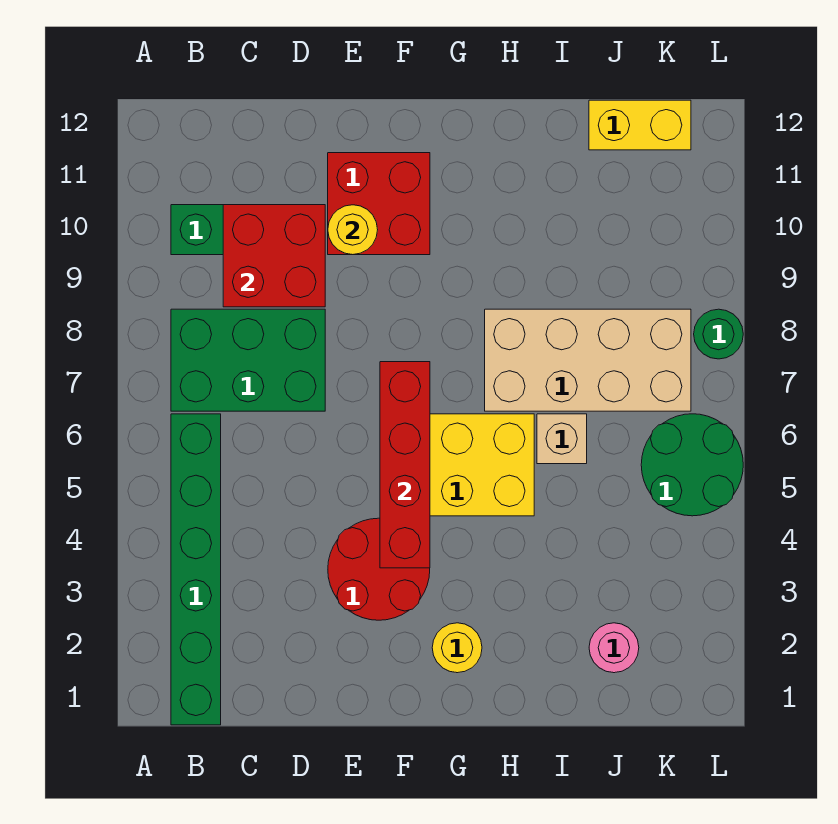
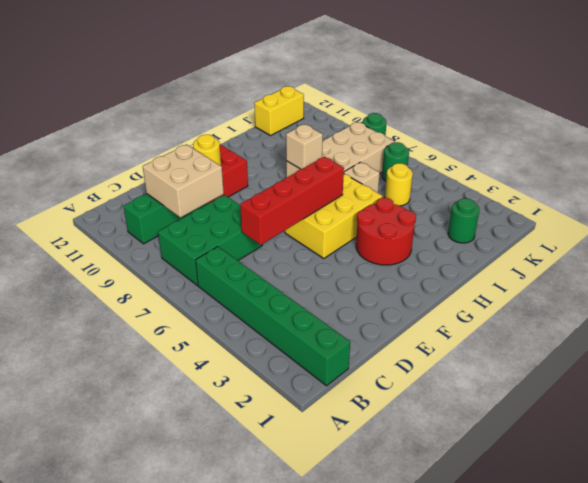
red 2x2 brick [223,205,325,307] -> tan 2x2 brick [143,144,224,218]
red 2x2 round brick [328,518,430,620] -> red 2x2 round brick moved to [356,198,416,265]
red 1x4 brick [380,362,430,568] -> red 1x4 brick turned to [240,157,344,245]
yellow 1x1 round brick [432,623,482,673] -> yellow 1x1 round brick moved to [385,163,413,206]
none -> tan 1x1 brick [286,124,323,169]
pink 1x1 round brick [589,623,639,673] -> green 1x1 round brick [448,198,479,243]
green 2x2 round brick [641,414,743,516] -> green 1x1 round brick [382,142,409,181]

